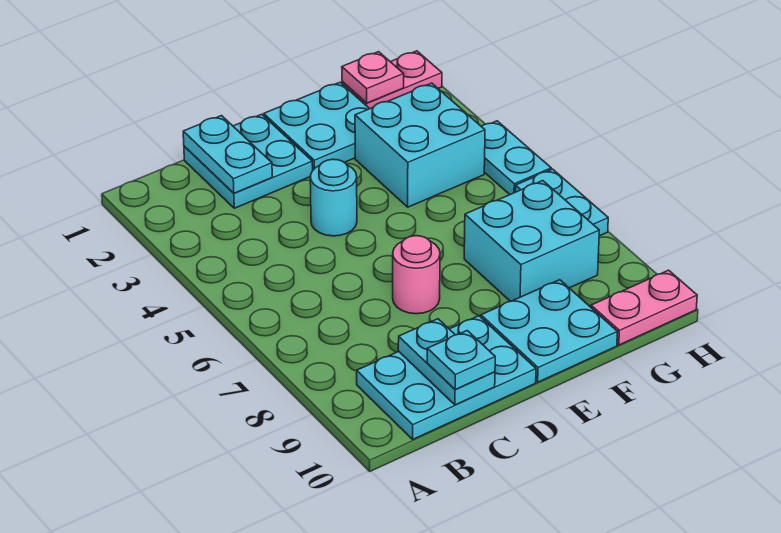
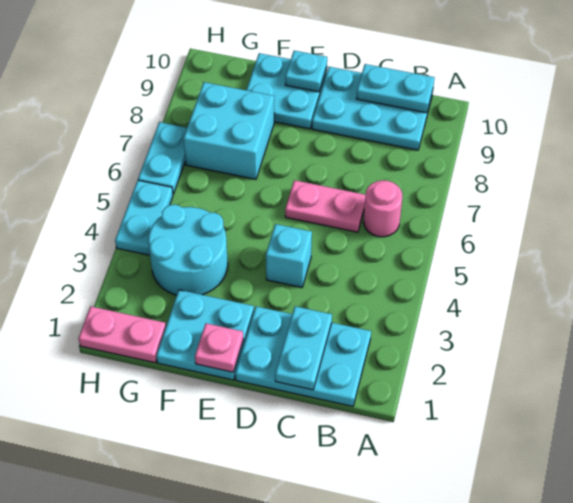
cyan 2x2 plate [184,114,313,208] -> cyan 2x3 plate [235,306,371,406]
cyan 1x2 plate [398,319,495,405] -> cyan 1x2 plate turned to [357,64,434,113]
cyan 1x1 plate [427,331,495,390] -> cyan 1x1 plate moved to [285,51,327,92]
cyan 1x1 round brick [310,159,357,236] -> cyan 1x1 brick [266,224,312,288]
pink 1x1 round brick [393,236,440,314] -> pink 1x1 round brick moved to [363,180,402,237]
cyan 2x2 brick [355,83,485,207] -> cyan 2x2 round brick [148,205,228,295]
pink 1x1 plate [342,52,404,103] -> pink 1x1 plate moved to [195,323,243,372]
pink 1x2 plate [591,270,697,345] -> pink 1x2 plate moved to [285,180,365,232]

